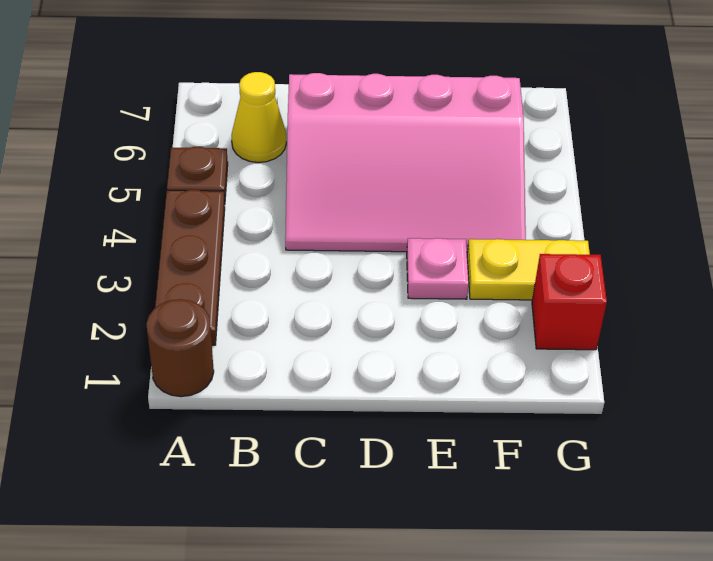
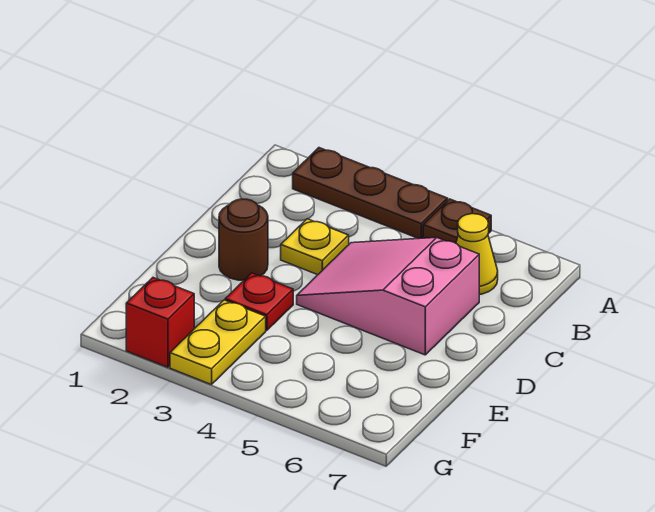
brown 1x1 round brick [146,299,214,397] -> brown 1x1 round brick moved to [219,199,268,280]
none -> yellow 1x1 plate [281,219,349,275]
pink 3x4 slope [285,73,526,252] -> pink 2x3 slope [297,237,479,355]
pink 1x1 plate [407,238,469,299] -> red 1x1 plate [225,273,293,330]

